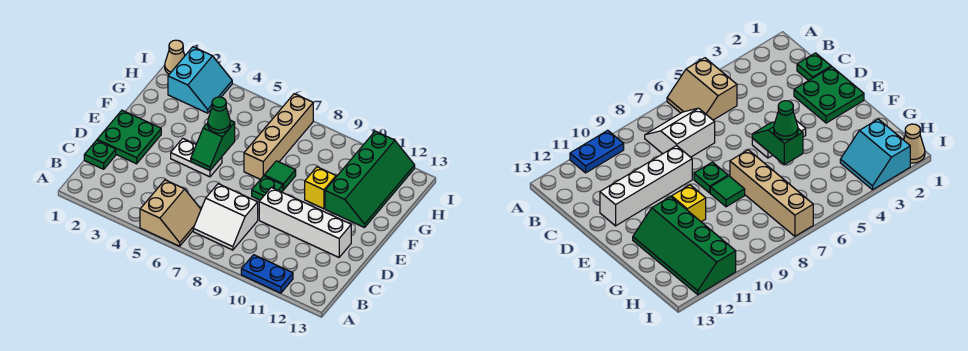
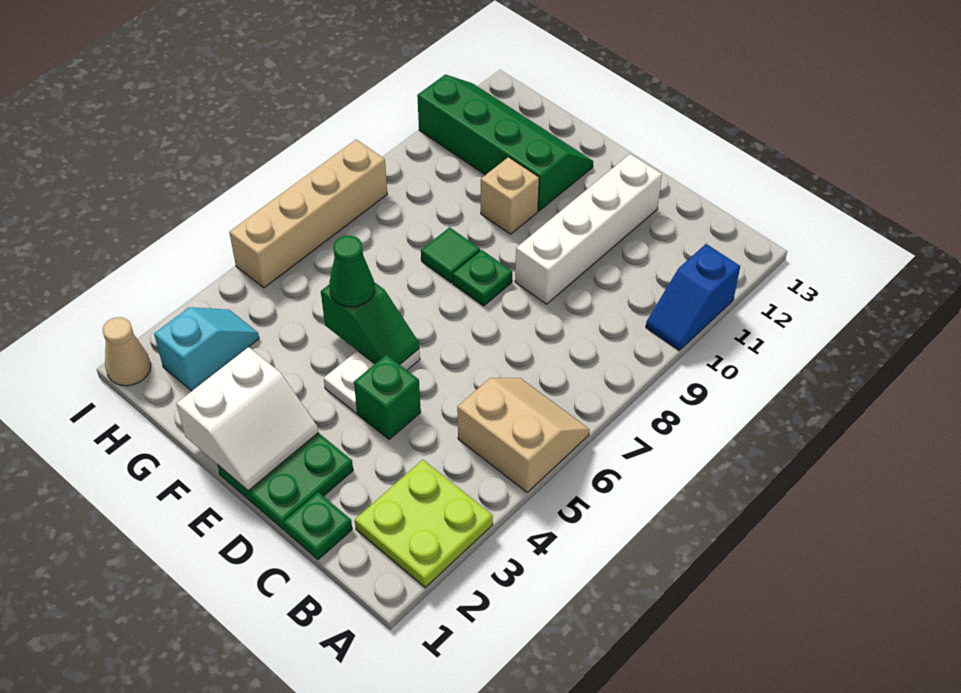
none -> lime 2x2 plate [355,460,493,588]
blue 1x2 plate [241,255,293,293] -> blue 1x2 slope [646,244,740,350]
white 2x2 slope [193,184,258,250] -> white 2x2 slope moved to [176,347,318,491]
none -> green 1x1 brick [354,355,421,439]
tan 1x4 brick [244,94,313,179] -> tan 1x4 brick turned to [229,139,387,288]
yellow 1x1 brick [305,167,336,209] -> tan 1x1 brick [481,157,539,234]
cyan 2x2 slope [168,47,232,113] -> cyan 1x2 slope [154,307,259,391]

